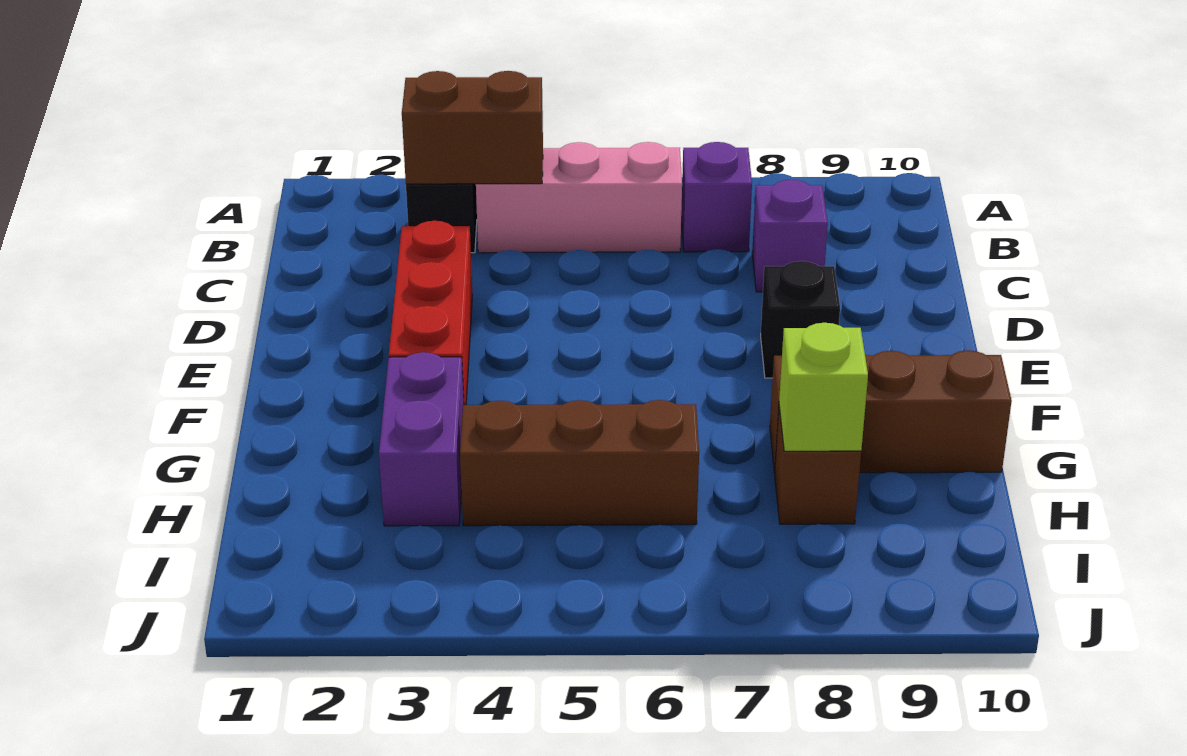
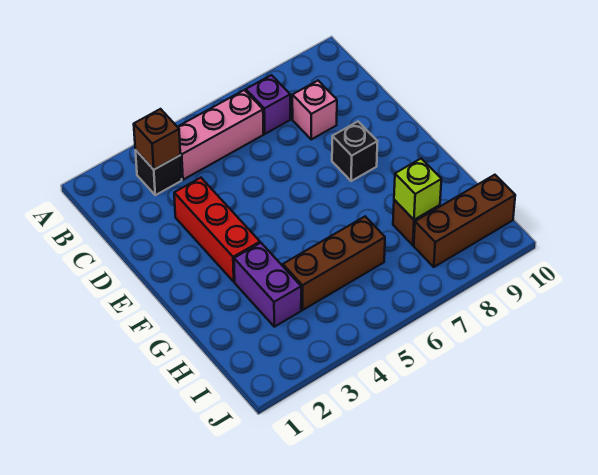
brown 1x2 brick [402,71,543,184] -> brown 1x1 brick [134,109,180,169]
purple 1x1 brick [752,180,828,292] -> pink 1x1 brick [292,81,337,139]
brown 1x3 brick [770,350,1012,473] -> brown 1x3 brick moved to [414,175,515,267]

